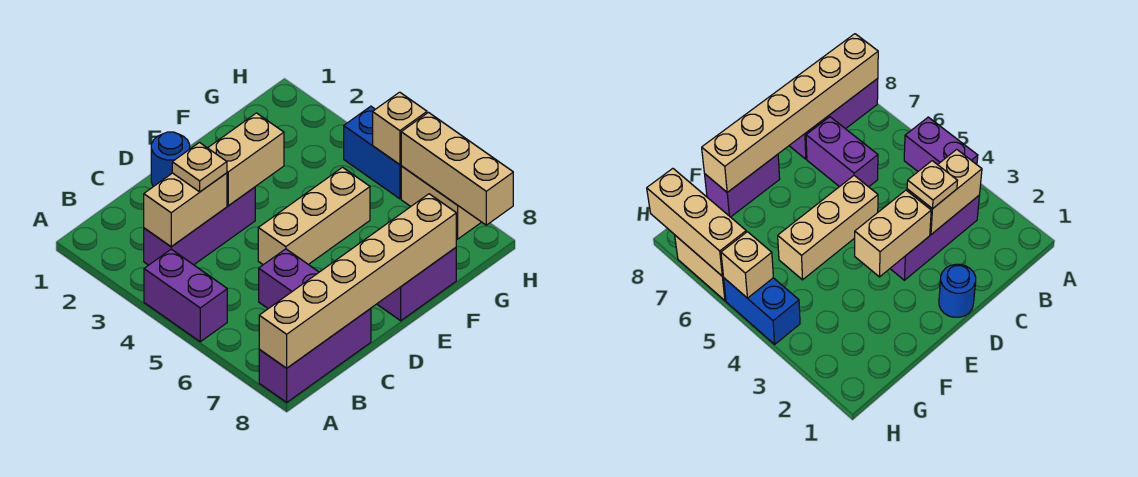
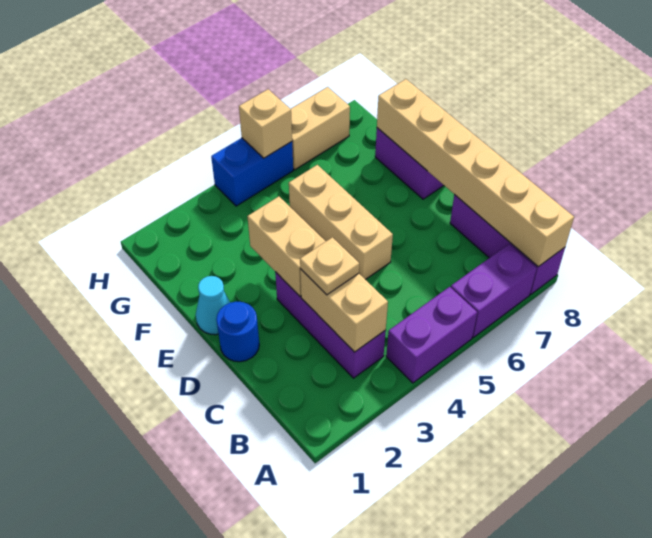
purple 1x2 brick [259,249,319,309] -> purple 1x2 brick moved to [451,244,537,337]
none -> cyan 1x1 cone [196,276,230,335]
tan 1x3 brick [401,113,513,225] -> none

